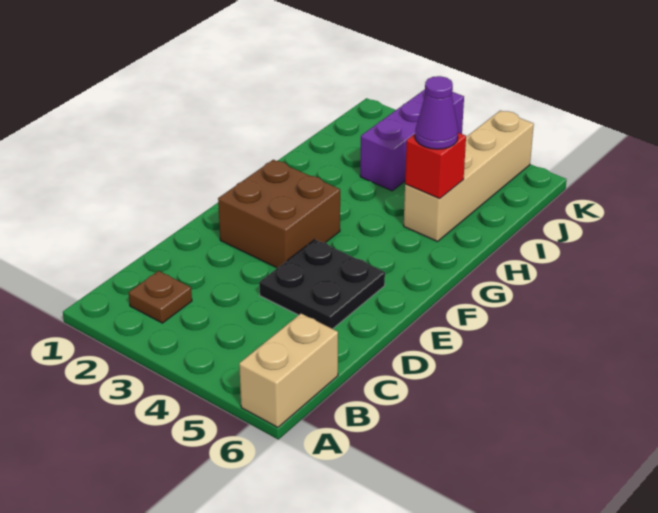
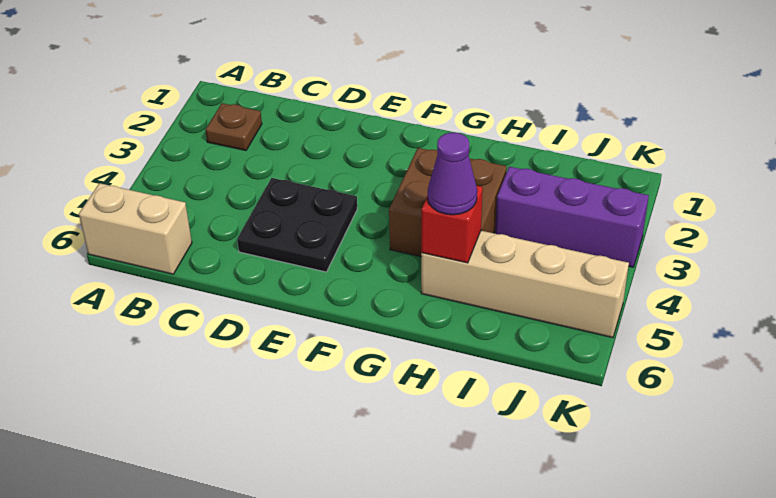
brown 2x2 brick [218,160,340,268] -> brown 2x2 brick moved to [389,148,507,257]

